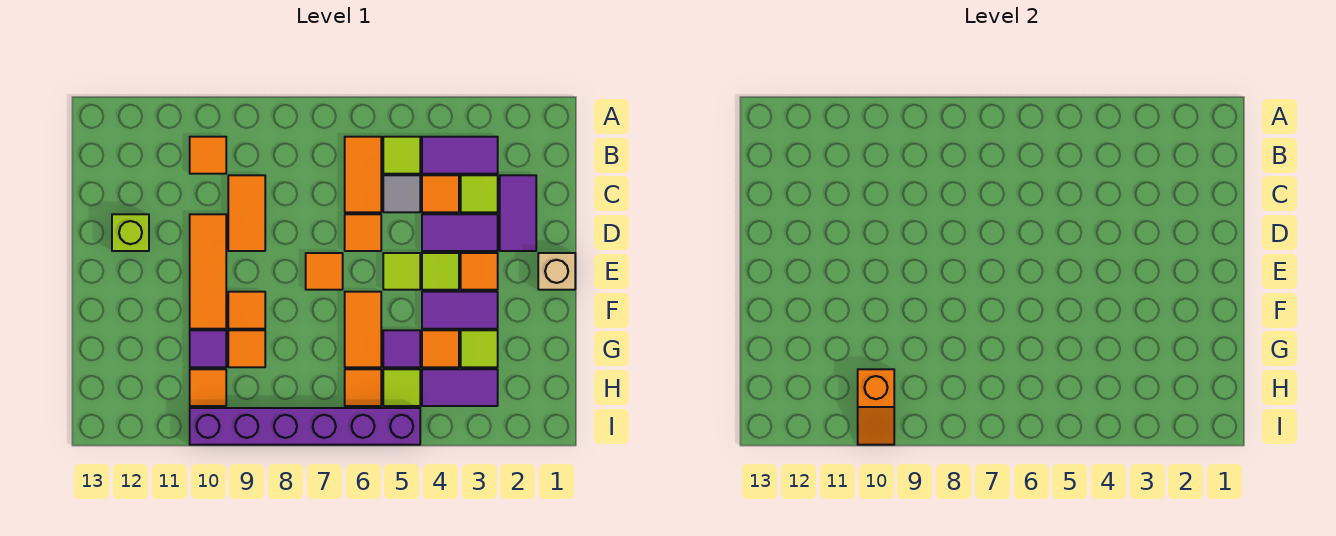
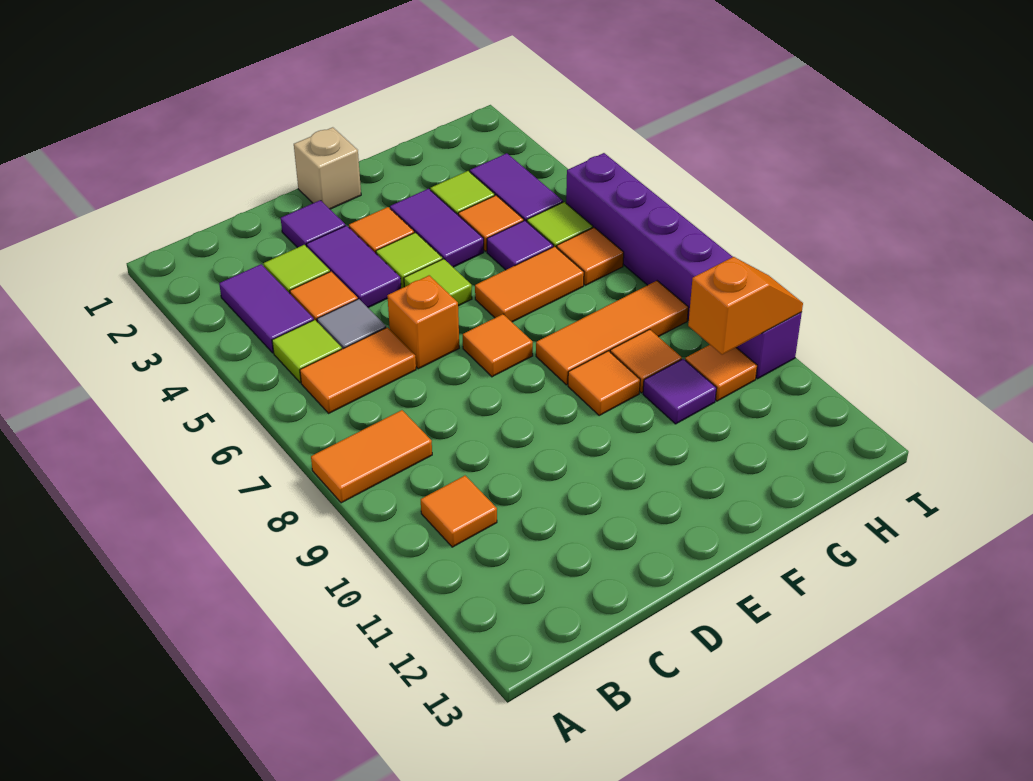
purple 1x2 tile [500,175,536,251] -> purple 1x1 tile [281,200,346,248]
orange 1x2 tile [228,175,265,251] -> orange 1x2 tile moved to [311,410,432,503]
orange 1x1 tile [345,214,381,251] -> orange 1x1 brick [387,275,459,369]
orange 1x3 tile [190,214,226,329] -> orange 1x3 tile moved to [536,281,688,385]
lime 1x1 brick [112,214,149,251] -> none

